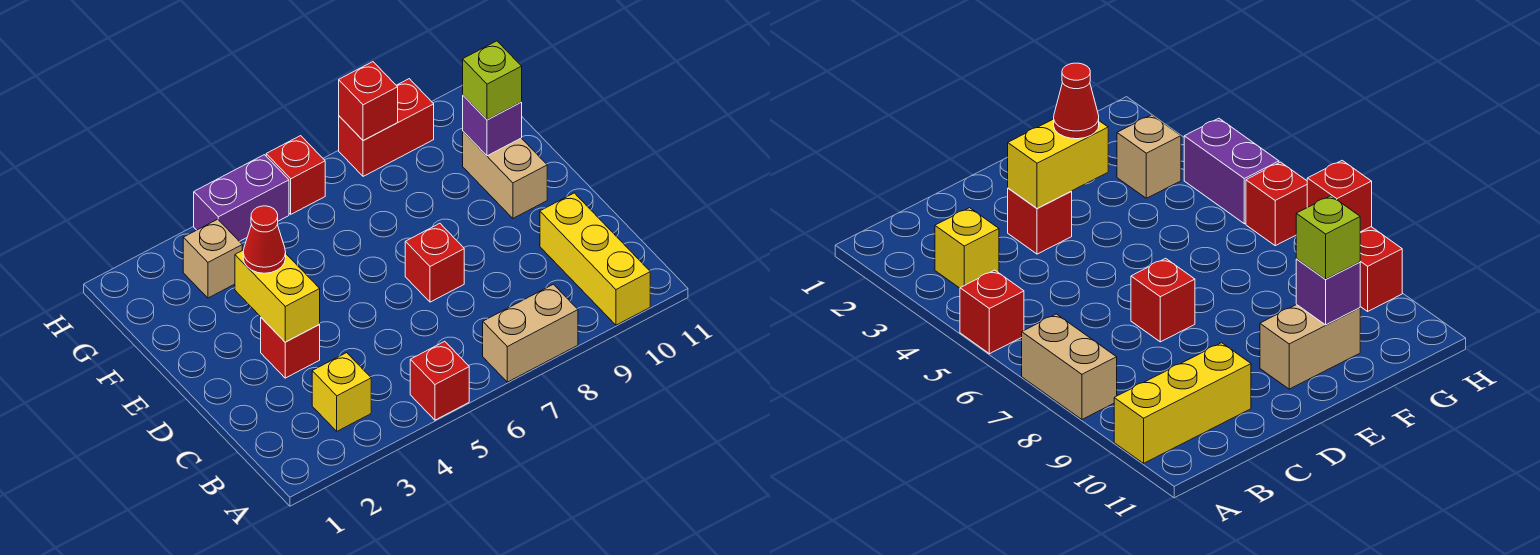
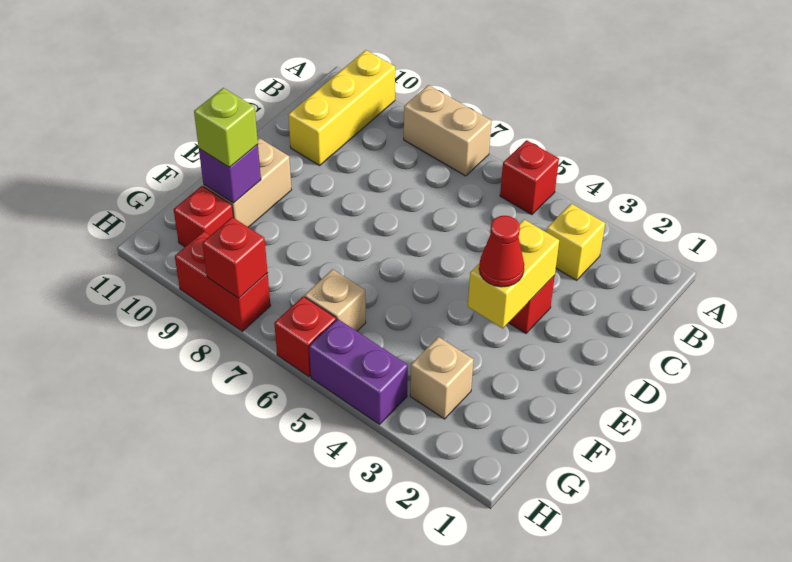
red 1x1 brick [405,223,464,302] -> red 1x1 brick moved to [174,186,233,247]
none -> tan 1x1 brick [305,269,366,331]

